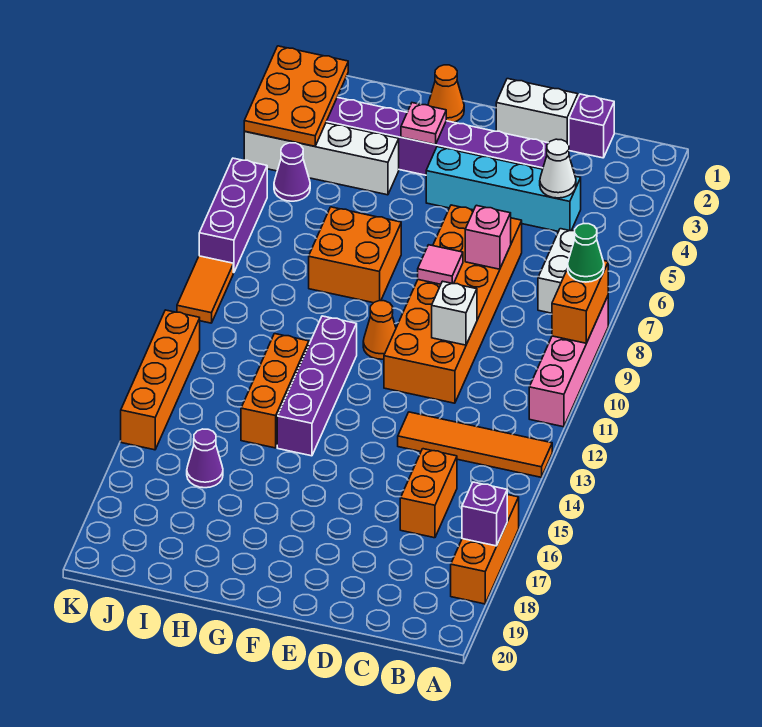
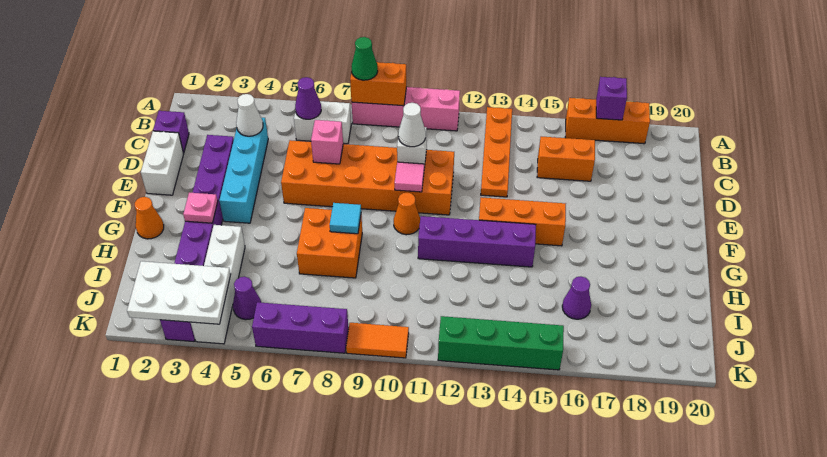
orange 1x4 tile [398,412,552,477] -> orange 1x4 plate [481,107,512,197]
none -> purple 1x1 cone [295,77,321,119]
none -> white 1x1 cone [398,103,426,147]
pink 1x1 tile [418,245,463,284] -> pink 1x1 tile moved to [395,162,424,192]
none -> cyan 1x1 tile [330,203,361,234]
orange 1x3 brick [241,334,309,448] -> orange 1x3 brick moved to [479,198,566,246]
orange 2x3 plate [244,46,348,146] -> white 2x3 plate [127,261,231,324]
orange 1x4 brick [121,310,200,450] -> green 1x4 brick [438,316,564,370]

